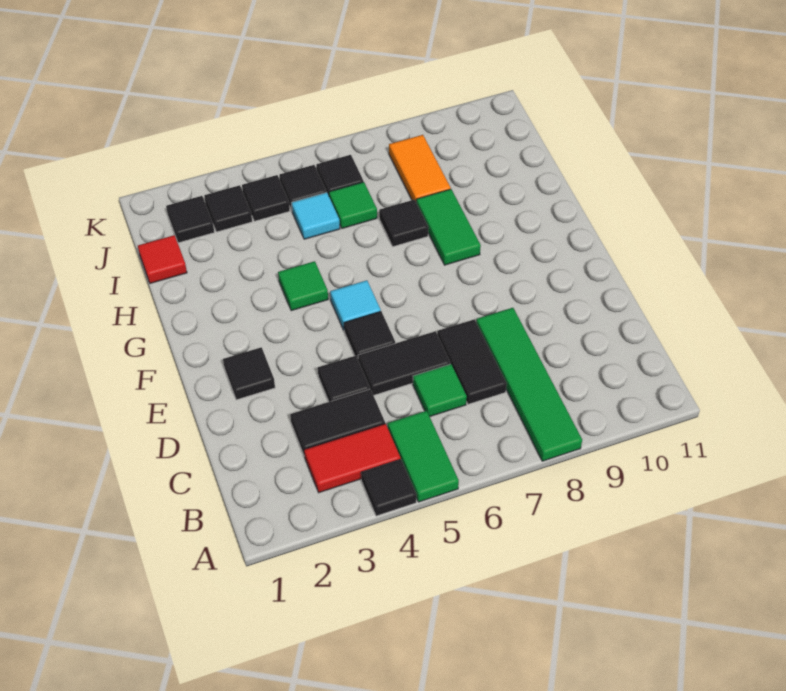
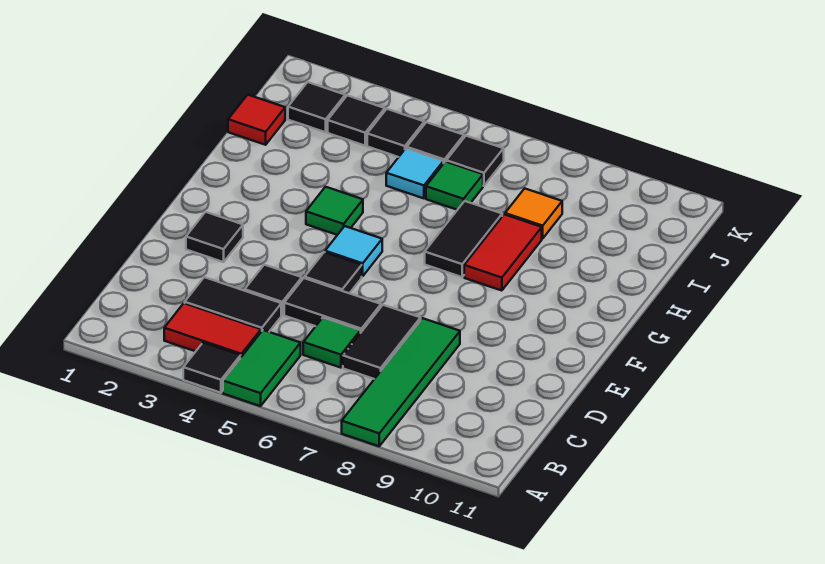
green 1x2 tile [416,189,481,265] -> red 1x2 tile [464,214,542,291]
black 1x1 tile [379,200,428,247] -> black 1x2 tile [425,201,502,277]
orange 1x2 tile [389,135,451,201] -> orange 1x1 tile [505,188,562,239]

